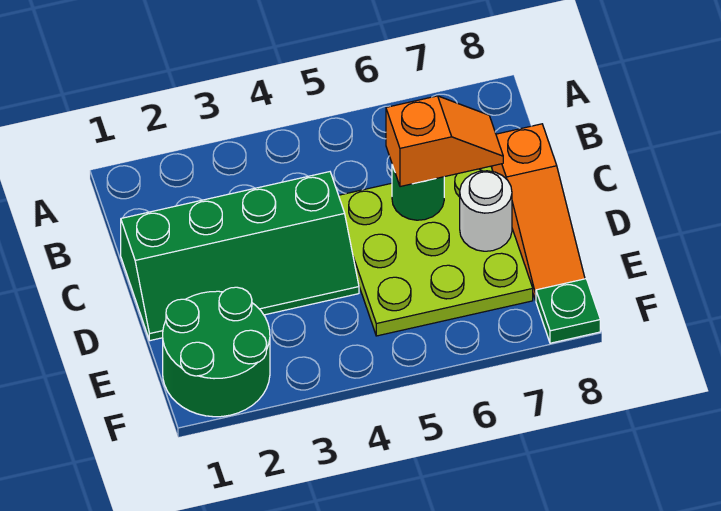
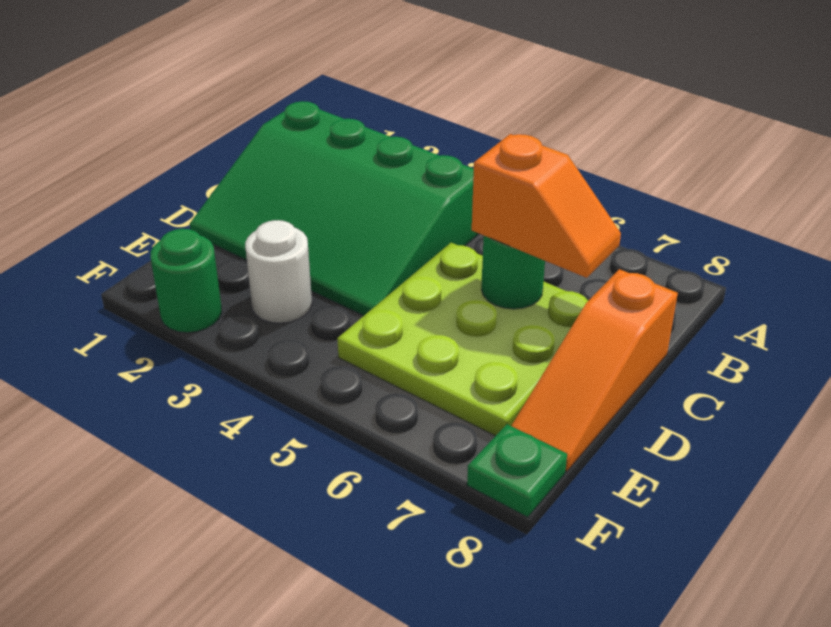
green 2x4 slope [121,172,359,341] -> green 3x4 slope [190,101,479,316]
white 1x1 round brick [460,171,512,251] -> white 1x1 round brick moved to [245,220,312,323]
green 2x2 round brick [163,287,270,417] -> green 1x1 round brick [150,229,222,333]

